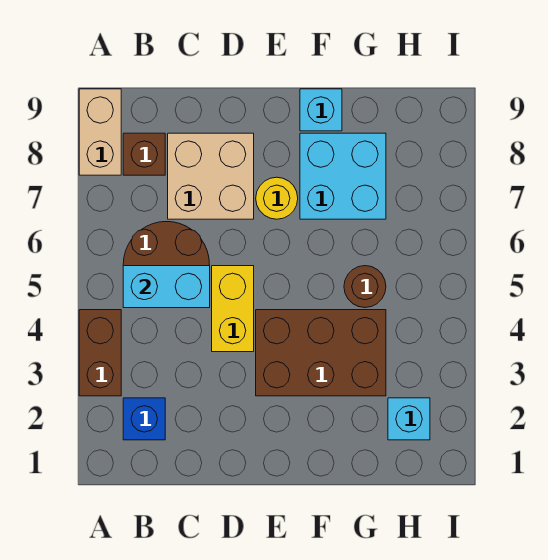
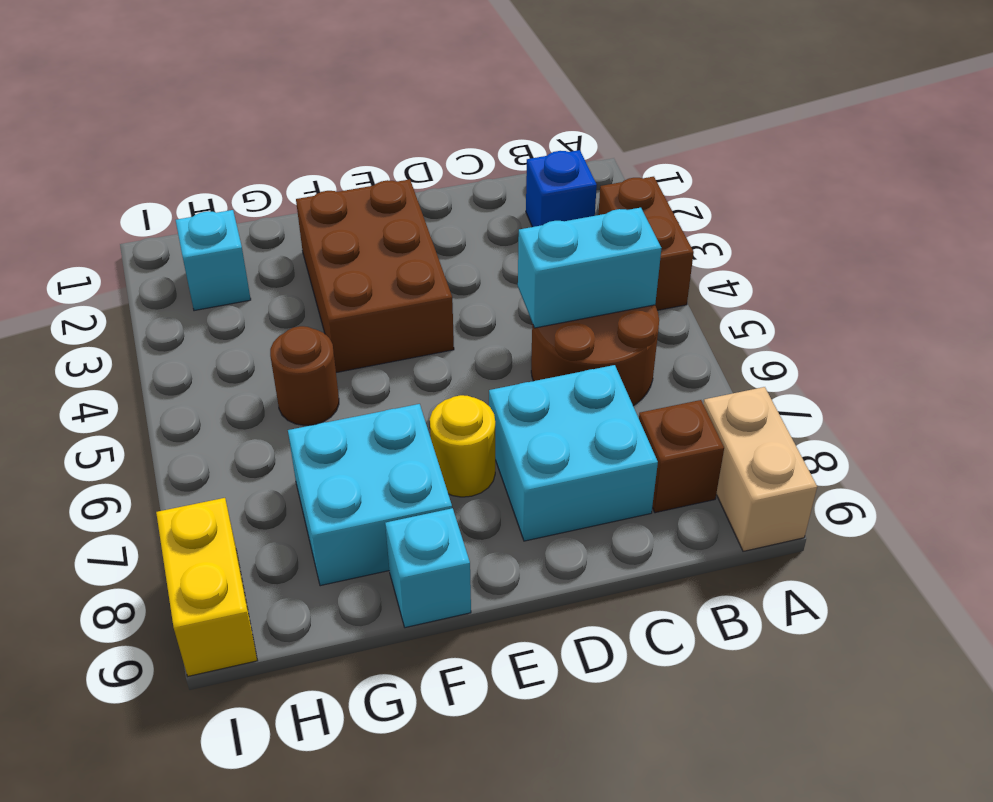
tan 2x2 brick [168,133,254,219] -> cyan 2x2 brick [489,365,658,541]
yellow 1x2 brick [212,266,254,352] -> yellow 1x2 brick moved to [156,498,257,676]
brown 2x3 brick [256,310,386,396] -> brown 2x3 brick turned to [296,179,454,373]

